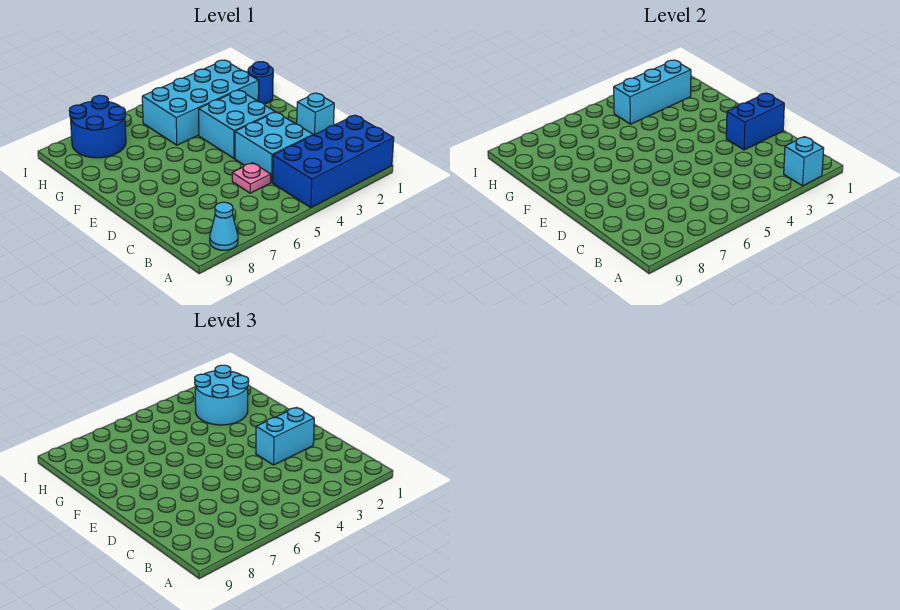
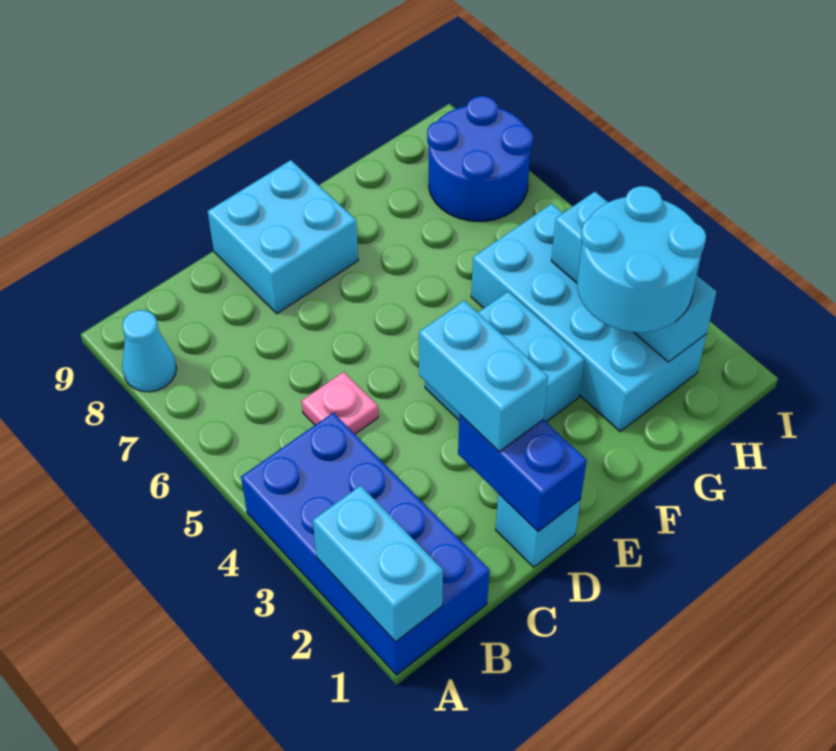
cyan 1x1 brick [784,137,824,186] -> cyan 1x2 brick [313,485,443,642]
cyan 2x2 brick [235,112,313,182] -> cyan 2x2 brick moved to [208,160,358,314]
blue 1x1 round brick [248,62,273,104] -> none

